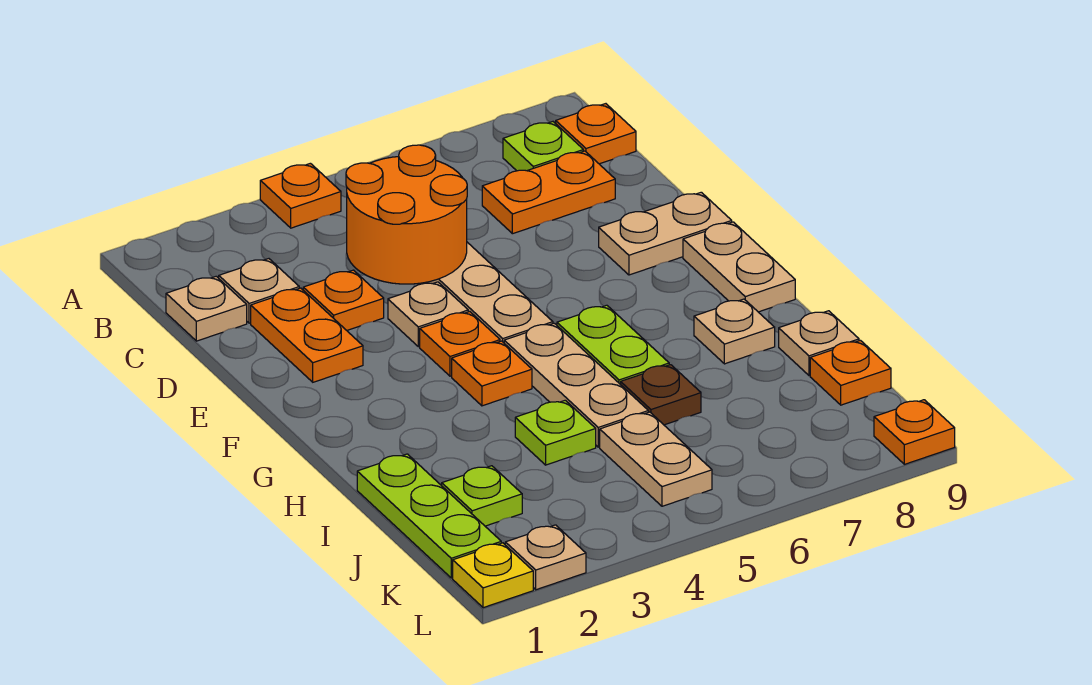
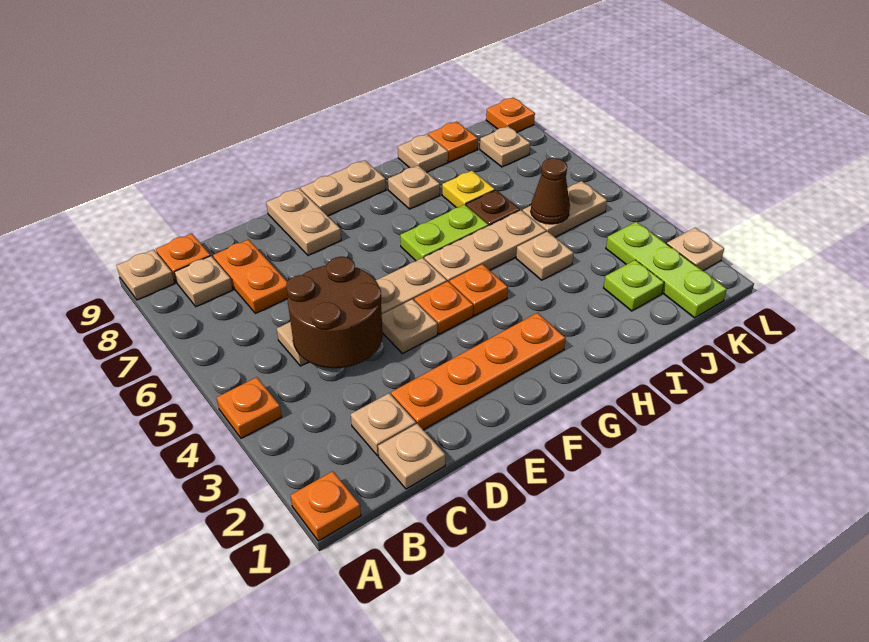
none -> tan 1x1 plate [116,250,174,300]
lime 1x1 plate [503,122,583,171] -> tan 1x1 plate [175,256,233,307]
orange 2x2 round brick [346,145,467,284] -> brown 2x2 round brick [286,257,383,368]
orange 1x2 plate [251,288,363,382] -> orange 1x4 plate [391,313,566,430]
orange 1x1 plate [303,270,384,330] -> orange 1x1 plate moved to [290,471,361,541]
lime 1x3 plate [357,454,501,578] -> lime 1x3 plate turned to [606,222,727,318]
lime 1x1 plate [515,400,596,465] -> tan 1x1 plate [516,231,574,280]
none -> brown 1x1 cone [531,158,570,224]
none -> tan 1x1 plate [480,126,530,167]
yellow 1x1 plate [453,543,533,608] -> yellow 1x1 plate moved to [442,171,495,208]

